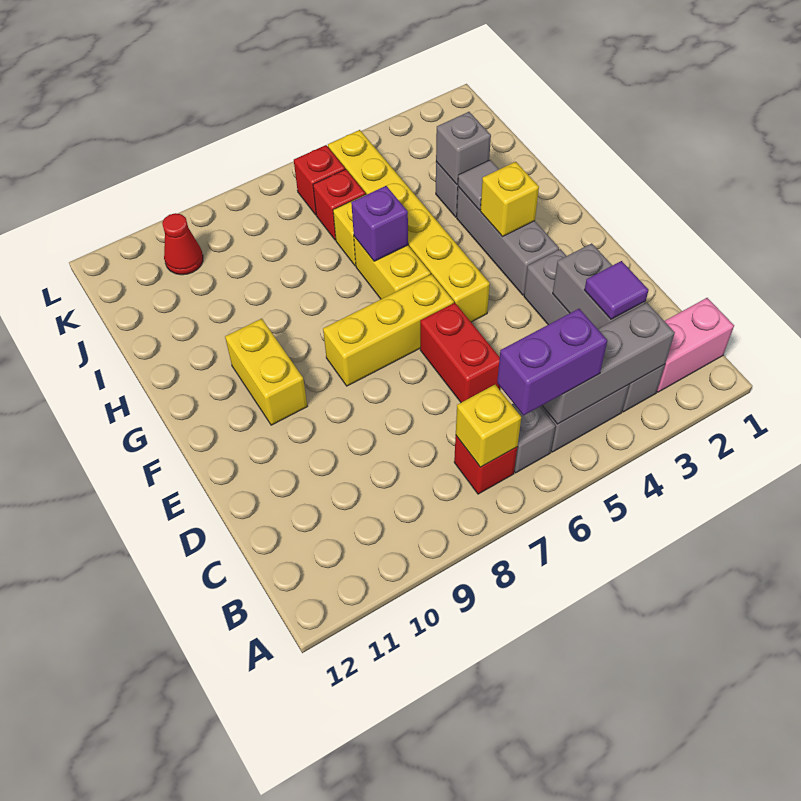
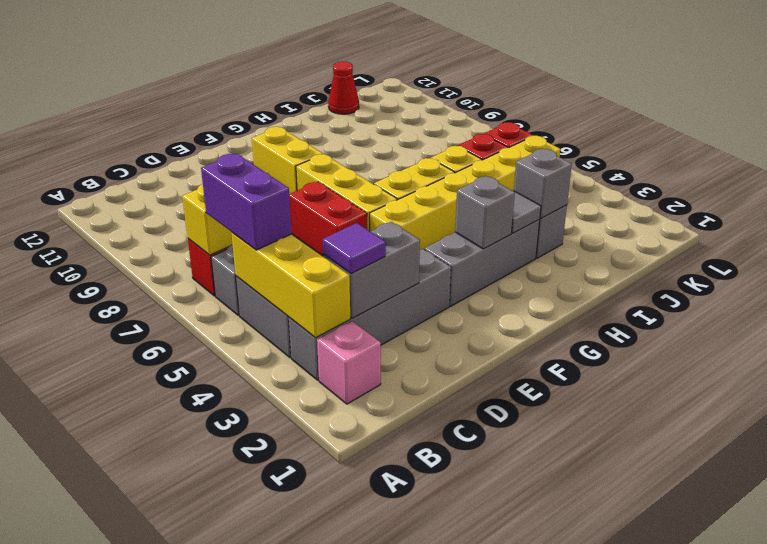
pink 1x2 brick [657,298,734,392] -> pink 1x1 brick [317,321,381,404]
grey 1x3 brick [542,303,675,424] -> yellow 1x3 brick [231,232,350,338]
red 1x2 brick [420,303,500,402] -> red 1x2 brick turned to [289,182,367,256]
yellow 1x2 brick [225,319,307,425] -> yellow 1x2 brick turned to [252,127,323,194]
yellow 1x1 brick [480,162,539,237] -> grey 1x1 brick [455,176,515,249]
purple 1x1 brick [351,186,408,261] -> none
red 1x1 cone [162,213,203,275] -> red 1x1 cone moved to [328,61,359,114]

